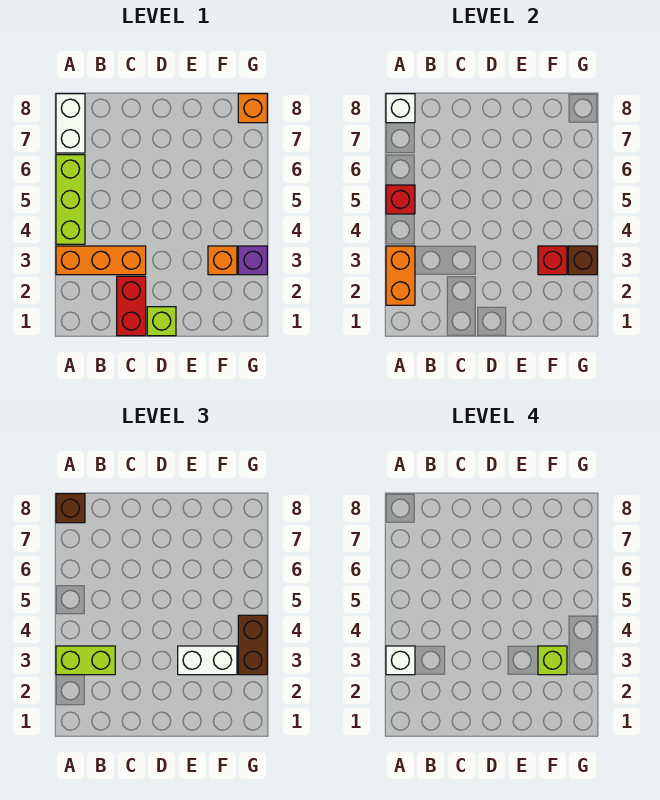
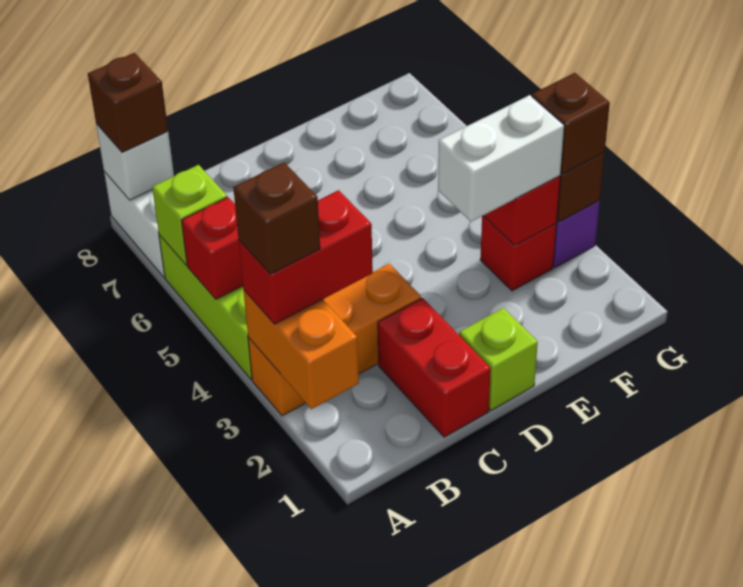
lime 1x2 brick [56,646,115,675] -> red 1x2 brick [239,190,373,324]
white 1x1 brick [386,646,415,675] -> brown 1x1 brick [233,162,320,274]
orange 1x1 brick [208,246,237,275] -> red 1x1 brick [480,216,556,291]
lime 1x1 brick [538,646,567,675] -> lime 1x1 brick moved to [152,165,227,265]
brown 1x2 brick [238,615,267,675] -> brown 1x1 brick [532,73,610,174]
orange 1x1 brick [238,94,267,123] -> none

